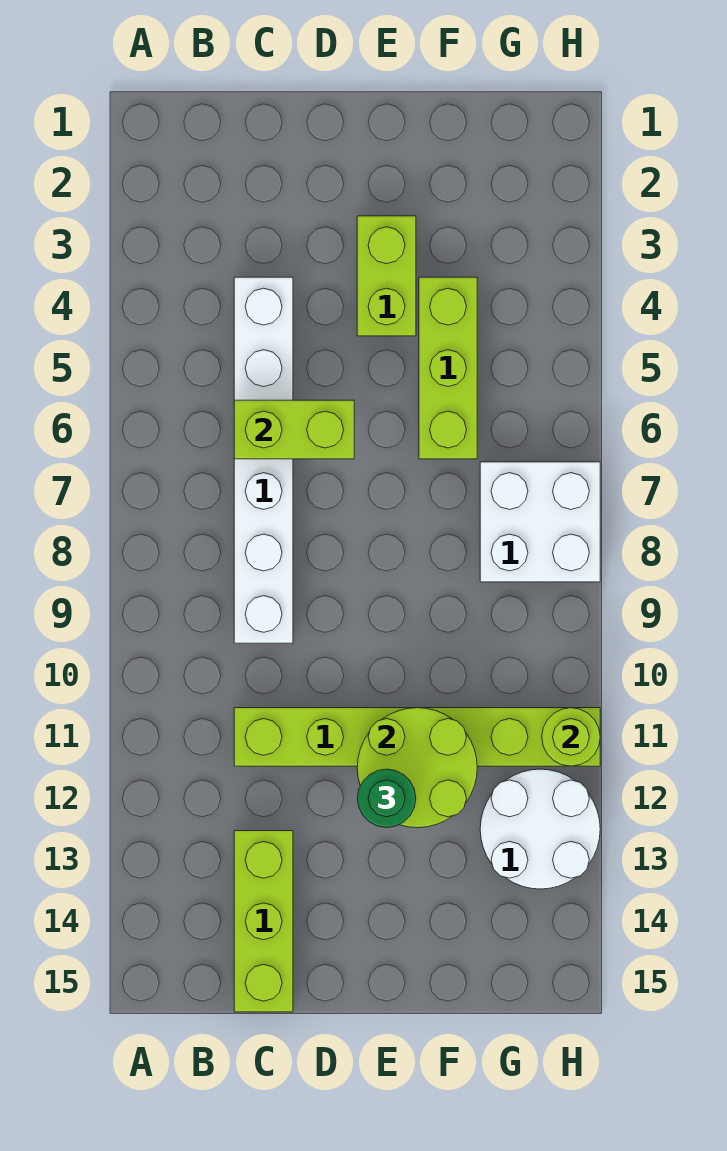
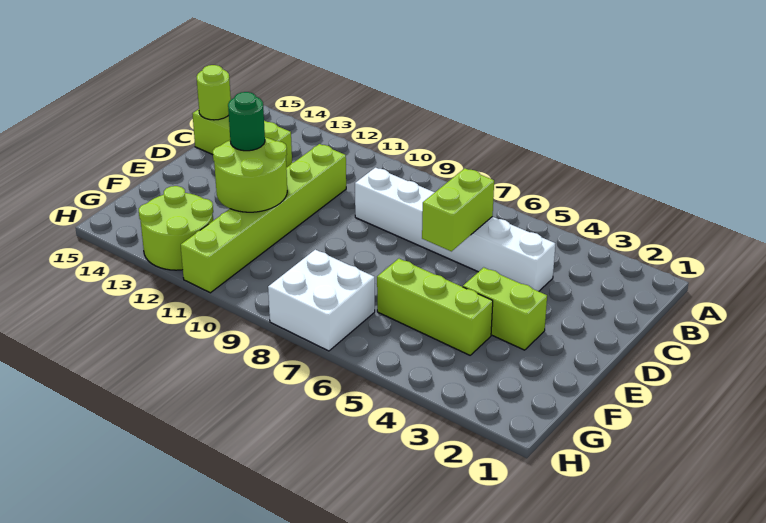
white 2x2 round brick [480,769,600,889] -> lime 2x2 round brick [139,186,213,270]
lime 1x1 round brick [542,708,600,766] -> lime 1x1 round brick moved to [197,65,231,120]

